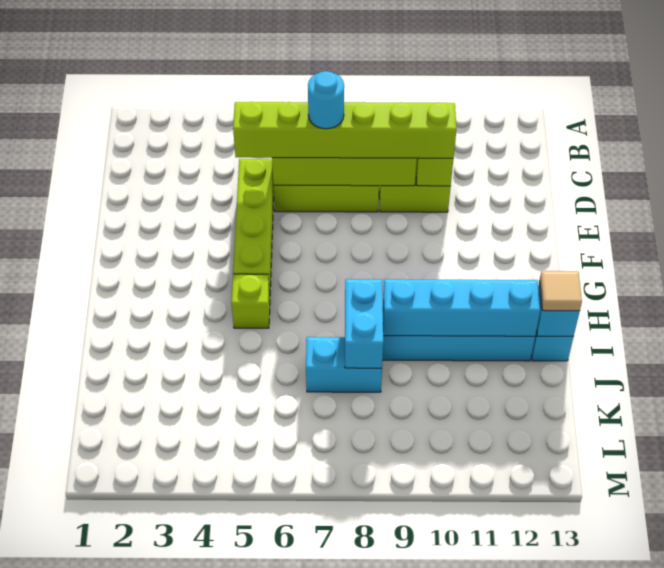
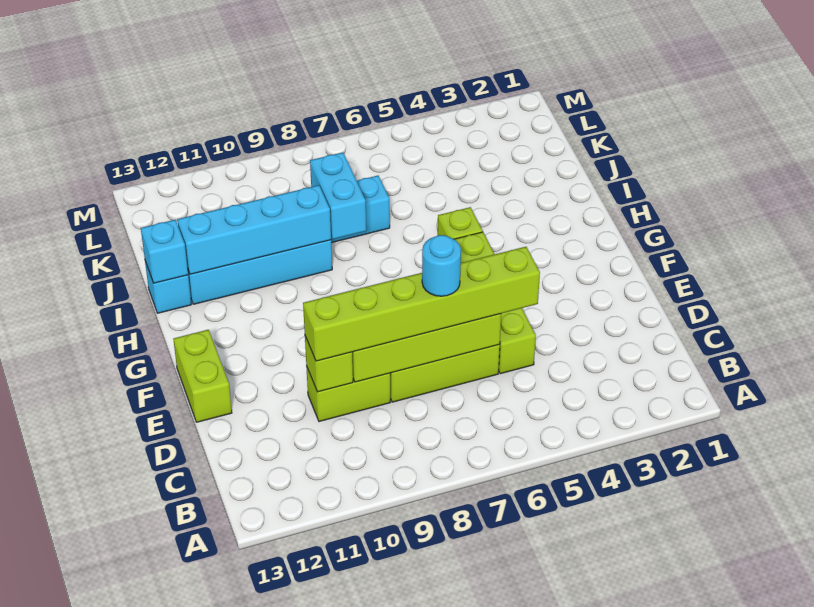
none -> lime 1x2 brick [174,330,232,422]
tan 1x1 tile [540,271,582,311] -> none

